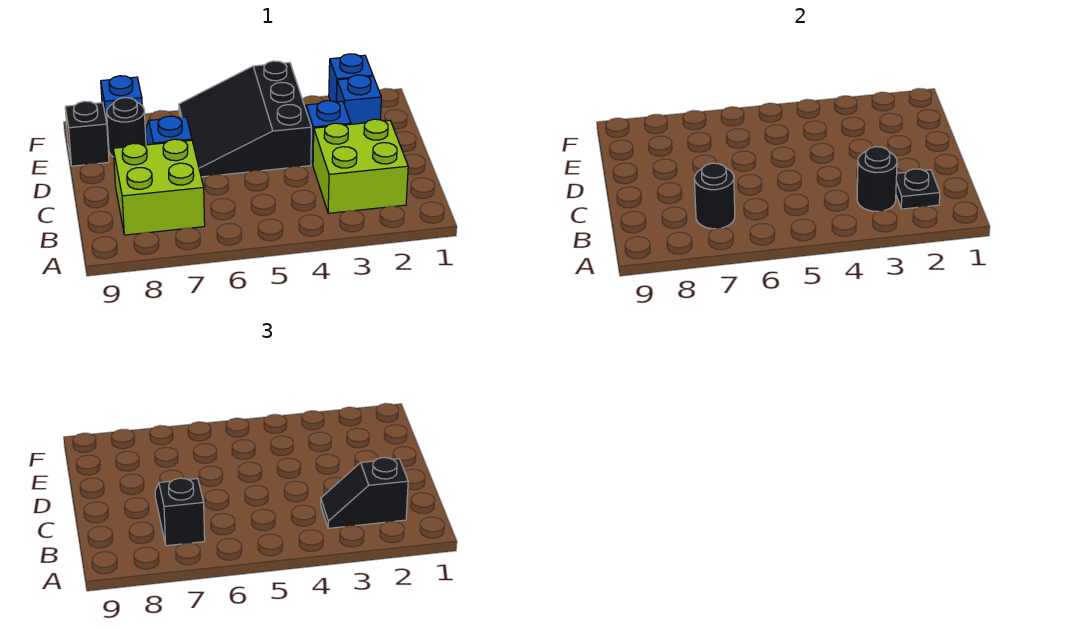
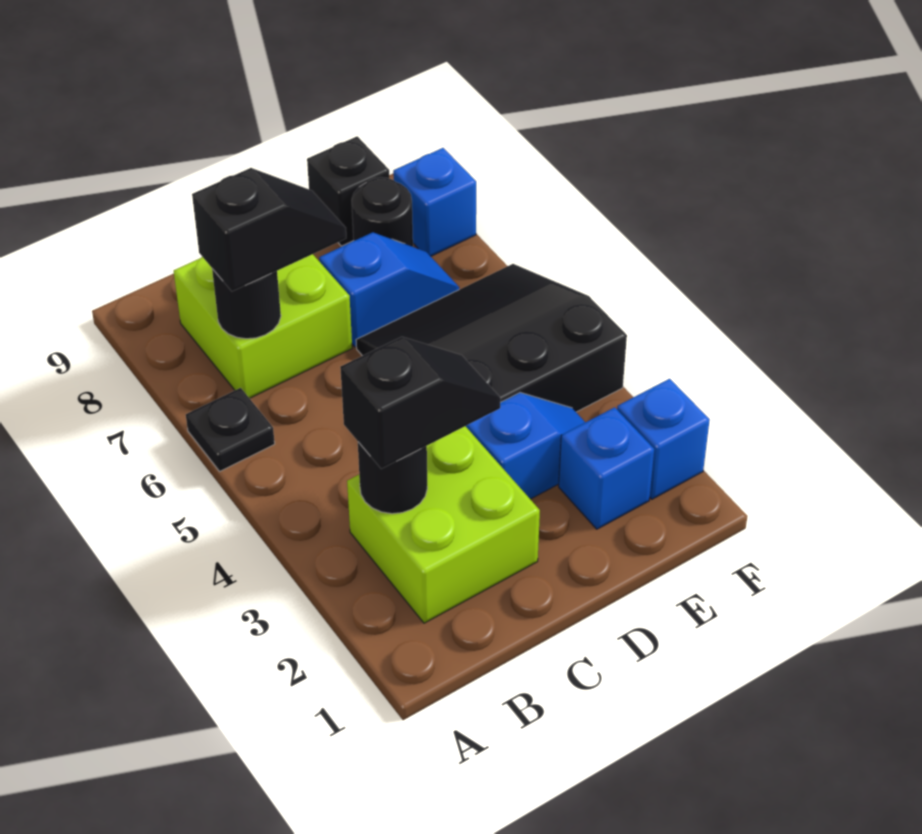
black 1x1 plate [896,169,940,209] -> black 1x1 plate moved to [186,388,275,471]
black 1x2 slope [321,458,408,528] -> black 1x2 slope turned to [340,337,501,469]

